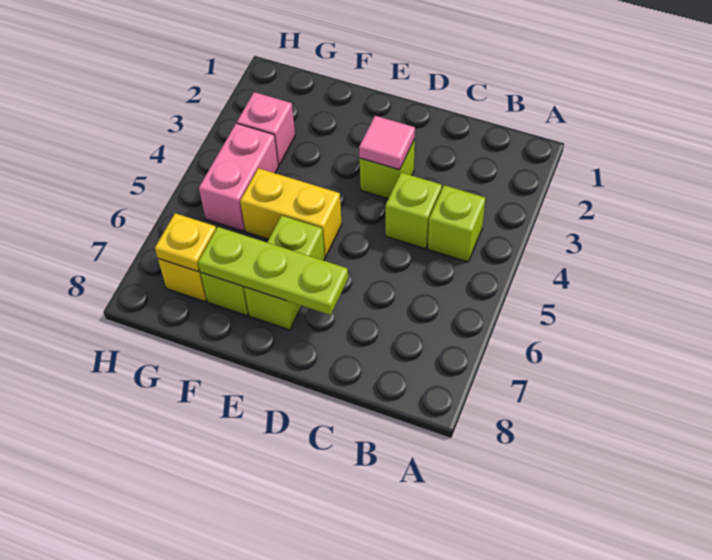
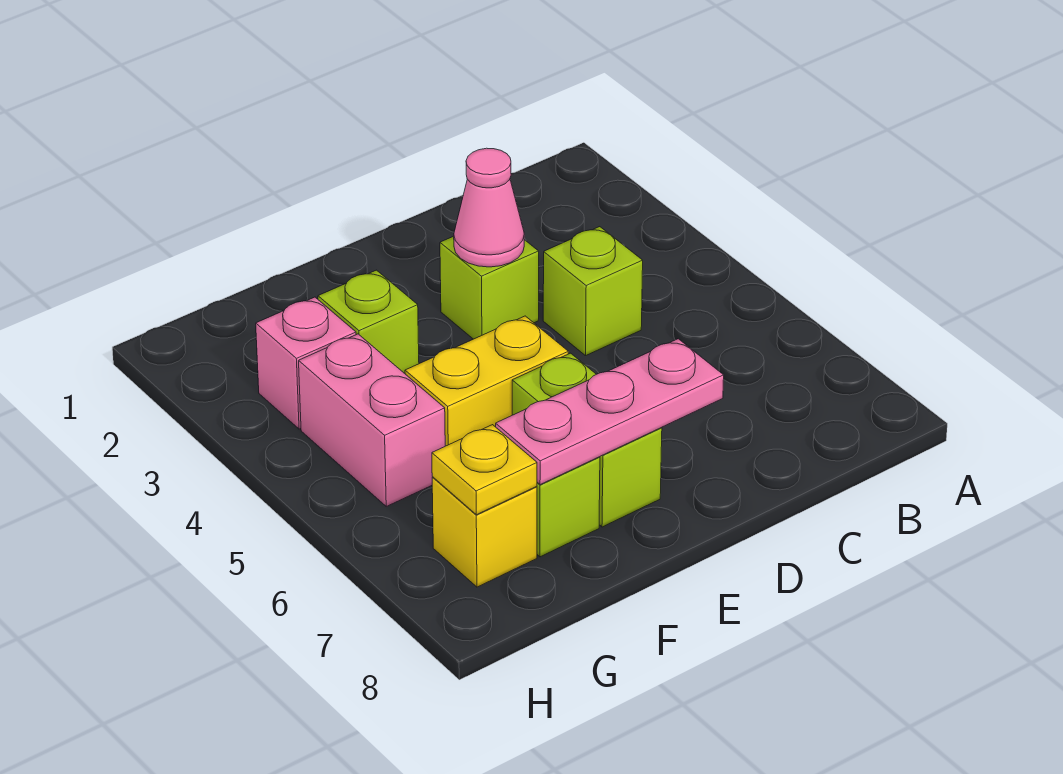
lime 1x1 brick [428,185,485,262] -> lime 1x1 brick moved to [318,270,419,373]
pink 1x1 tile [359,116,415,170] -> pink 1x1 cone [454,148,524,267]
lime 1x3 plate [198,227,348,315] -> pink 1x3 plate [496,339,724,485]

